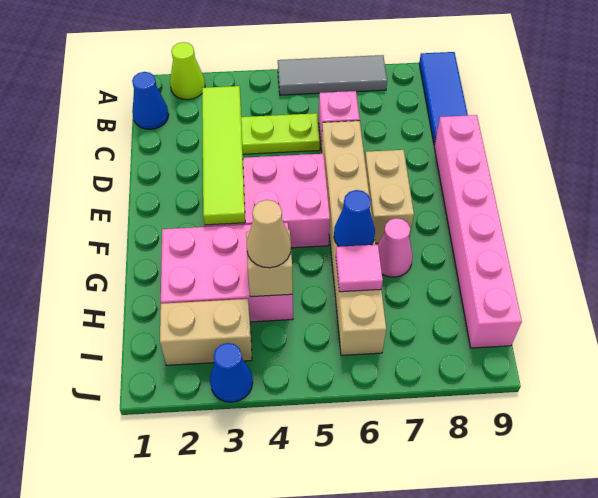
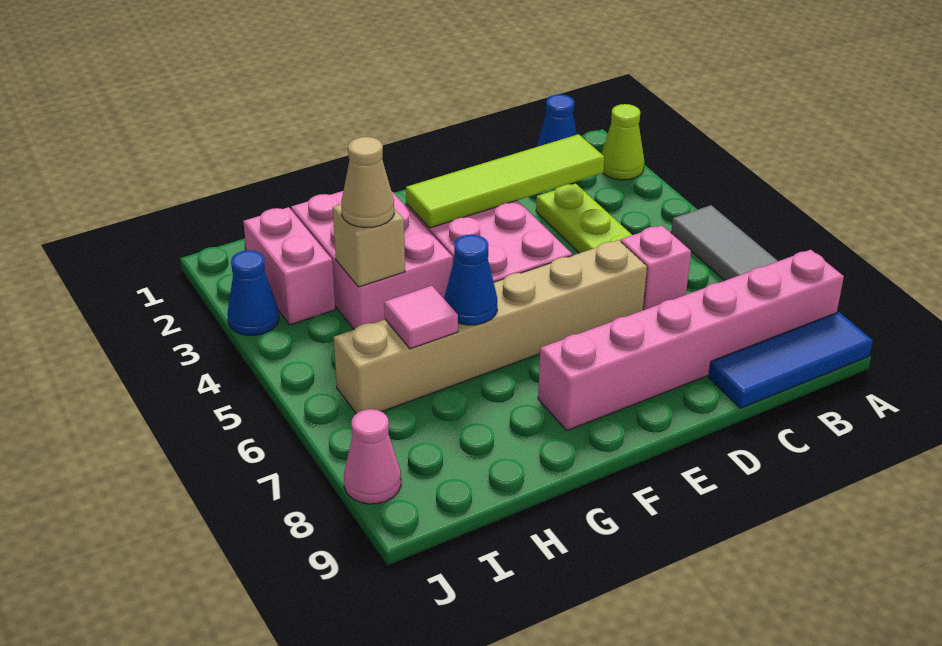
pink 1x6 brick [434,115,522,348] -> pink 1x6 brick moved to [538,250,844,431]
tan 1x2 brick [365,150,414,243] -> none
pink 1x1 cone [378,218,413,277] -> pink 1x1 cone moved to [344,409,401,504]
tan 1x2 brick [160,299,252,365] -> pink 1x2 brick [243,207,335,325]

